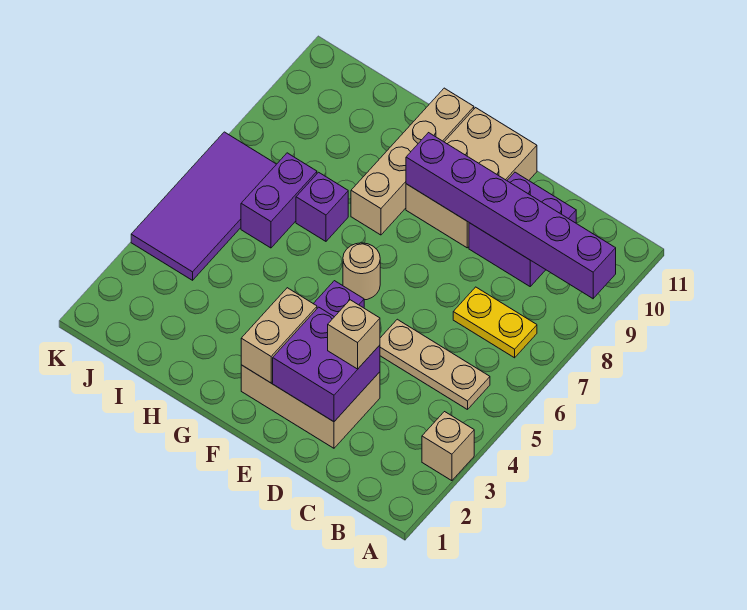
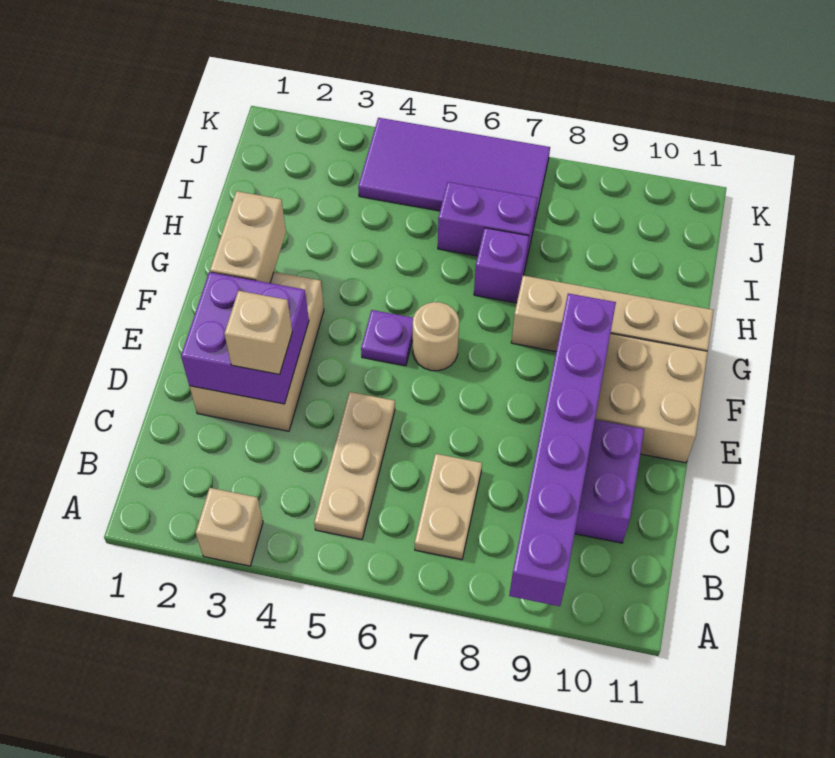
yellow 1x2 plate [453,287,537,358] -> tan 1x2 plate [415,454,482,560]
tan 1x2 brick [241,288,317,383] -> tan 1x2 brick turned to [210,191,286,283]

